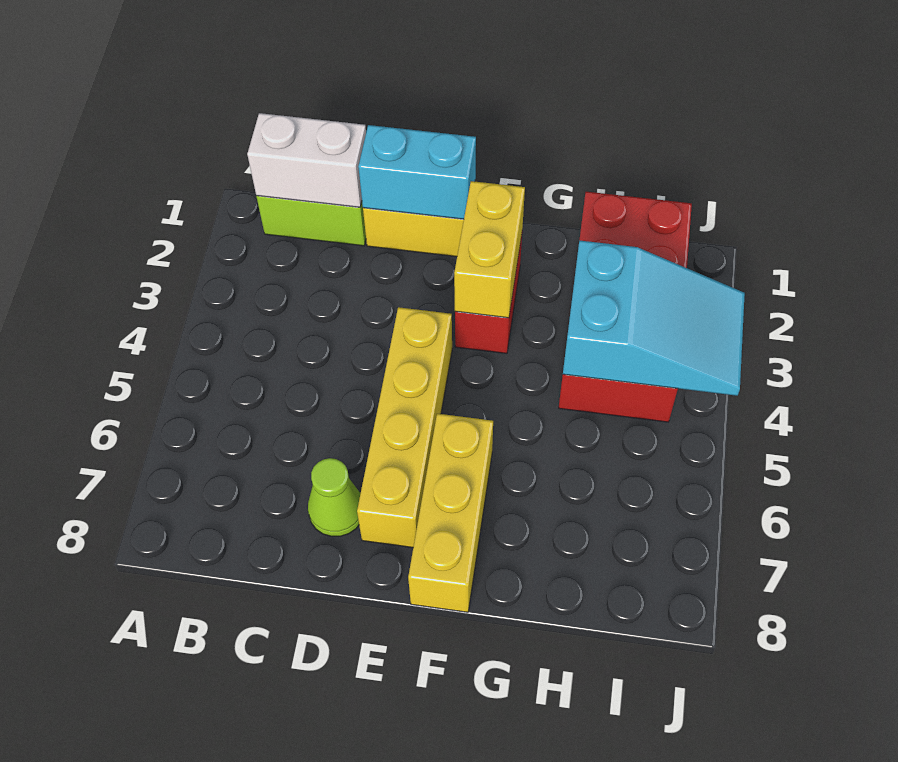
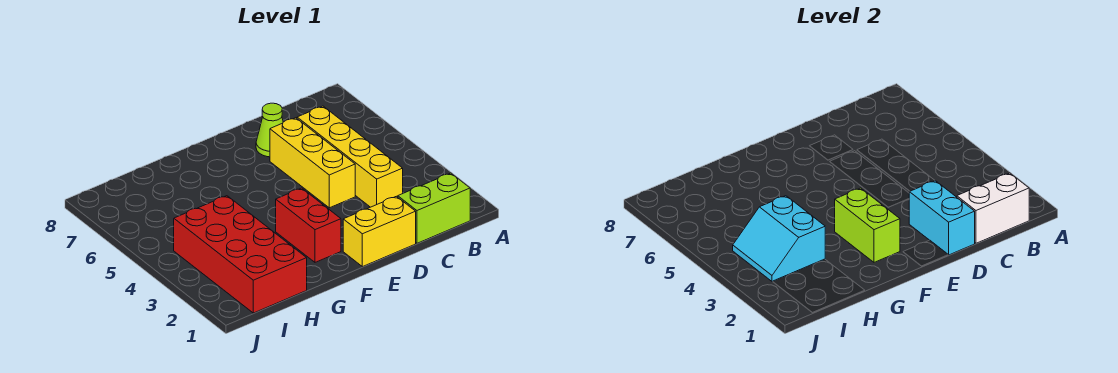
cyan 1x2 brick [358,125,476,219] -> cyan 1x2 brick turned to [909,181,975,255]
yellow 1x4 brick [357,307,452,547] -> yellow 1x4 brick moved to [297,106,403,207]
yellow 1x2 brick [454,181,525,318] -> lime 1x2 brick [835,188,900,262]
yellow 1x3 brick [408,414,493,612] -> yellow 1x3 brick moved to [270,118,355,208]
cyan 2x3 slope [563,240,745,396] -> cyan 2x2 slope [733,196,825,282]

